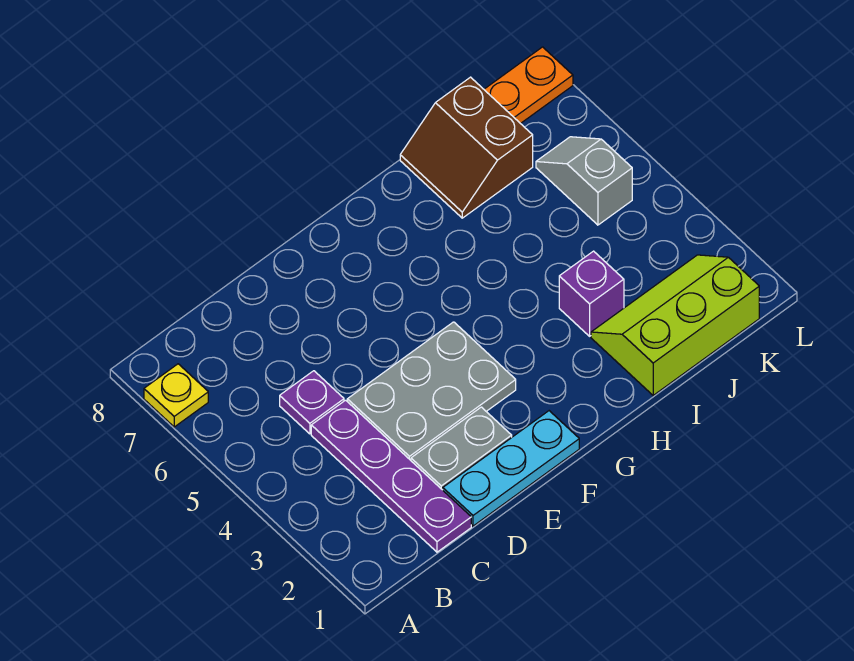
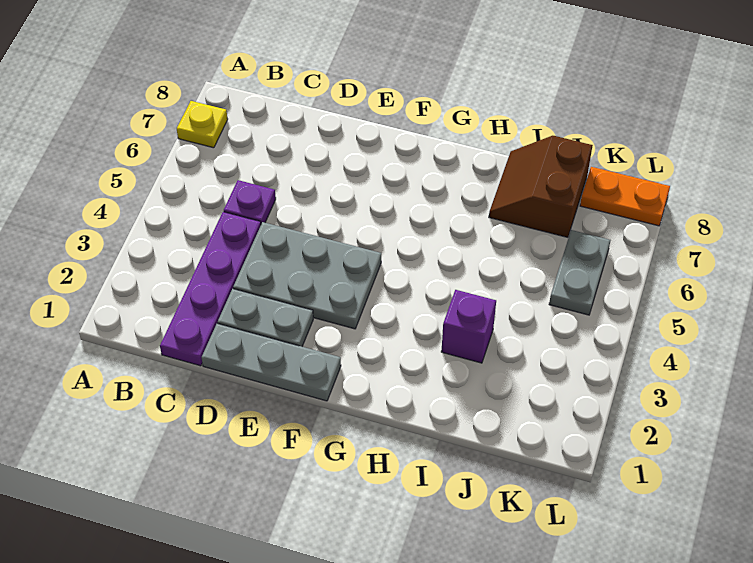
cyan 1x3 plate [443,411,579,526] -> grey 1x3 plate [202,323,341,401]
lime 2x3 slope [591,255,759,395] -> none
grey 1x2 slope [536,137,632,225] -> grey 1x2 plate [549,230,610,315]

